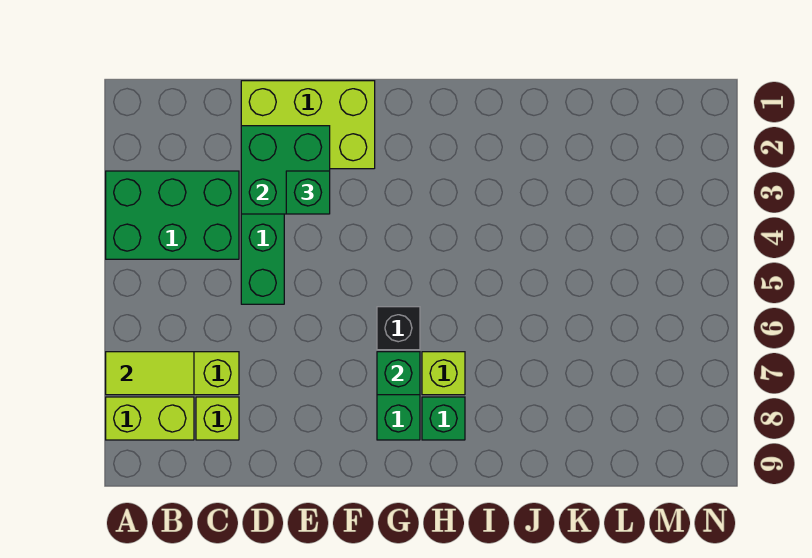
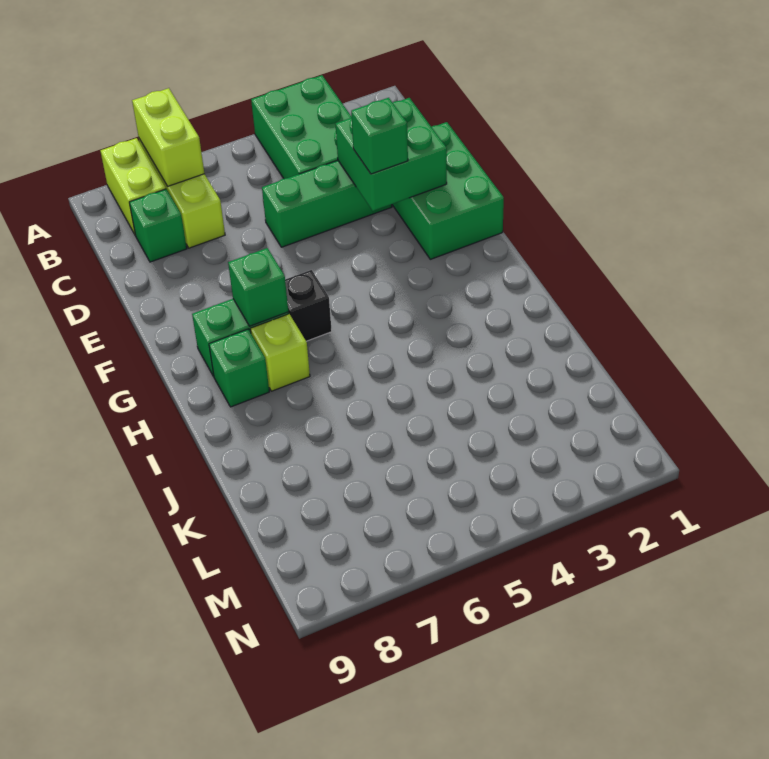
lime 1x2 tile [106,352,194,395] -> lime 1x2 brick [132,88,204,186]
lime 1x1 brick [196,397,239,440] -> green 1x1 brick [129,189,187,262]
lime 2x3 brick [241,81,375,169] -> green 2x3 brick [392,122,504,259]

